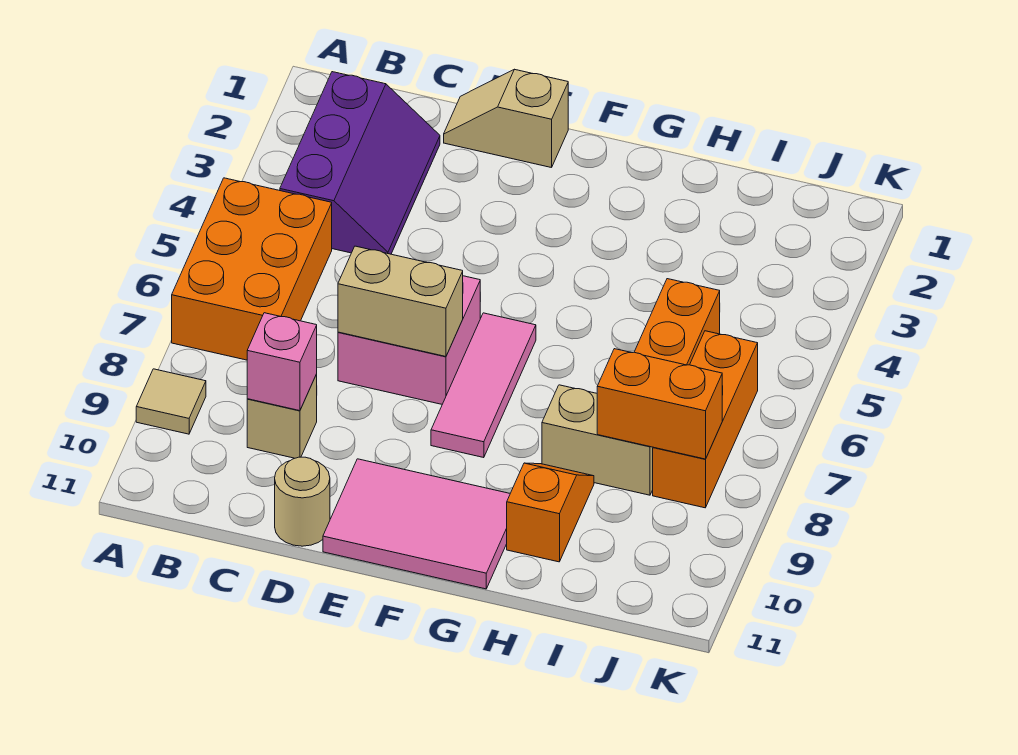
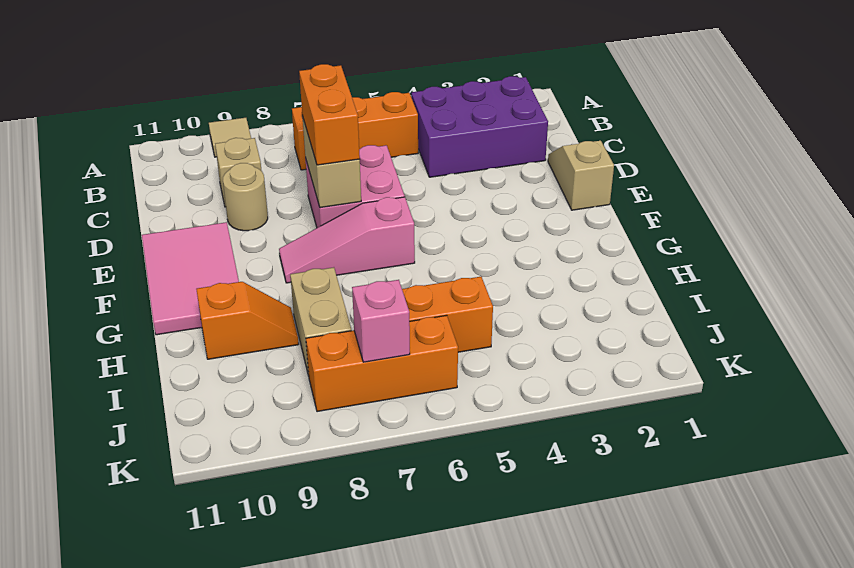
orange 2x3 brick [172,178,332,360] -> orange 1x3 brick [292,92,418,170]
purple 2x3 slope [280,72,440,254] -> purple 2x3 brick [411,76,548,177]
pink 1x1 brick [247,313,317,411] -> pink 1x1 brick moved to [352,280,410,362]
tan 1x1 round brick [275,457,330,546] -> tan 1x1 round brick moved to [223,163,268,231]
pink 1x3 tile [431,313,536,458] -> pink 1x3 slope [279,197,415,283]
orange 1x2 brick [597,349,722,459] -> orange 1x2 brick moved to [299,64,360,165]

